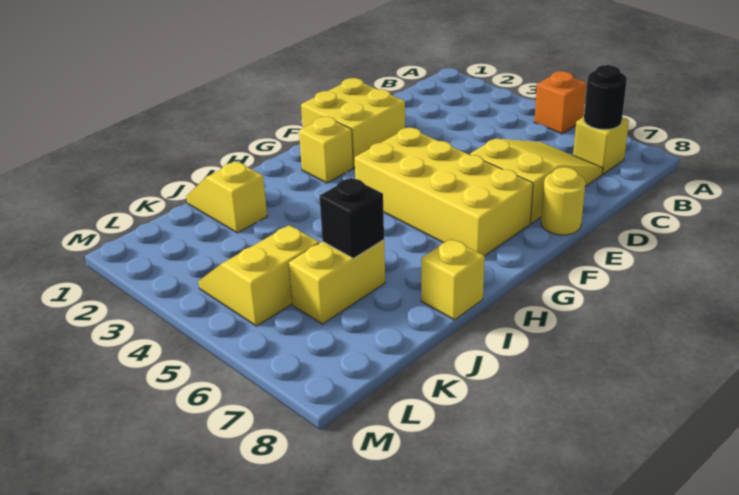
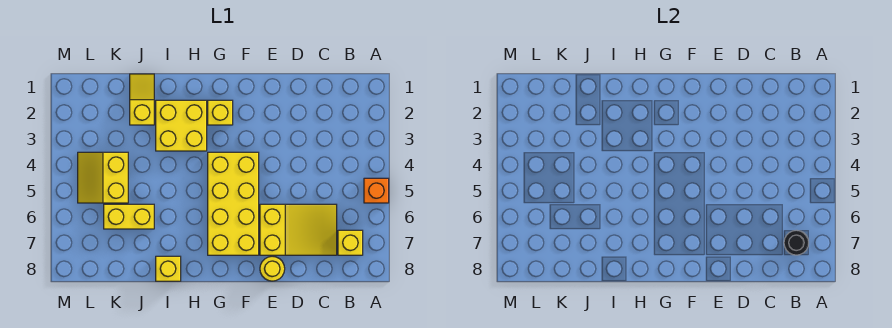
yellow 2x2 brick [301,78,405,168] -> yellow 2x2 brick moved to [156,100,207,151]
black 1x1 brick [319,178,384,258] -> none
yellow 2x2 slope [198,225,319,326] -> yellow 2x2 slope turned to [78,152,128,203]

